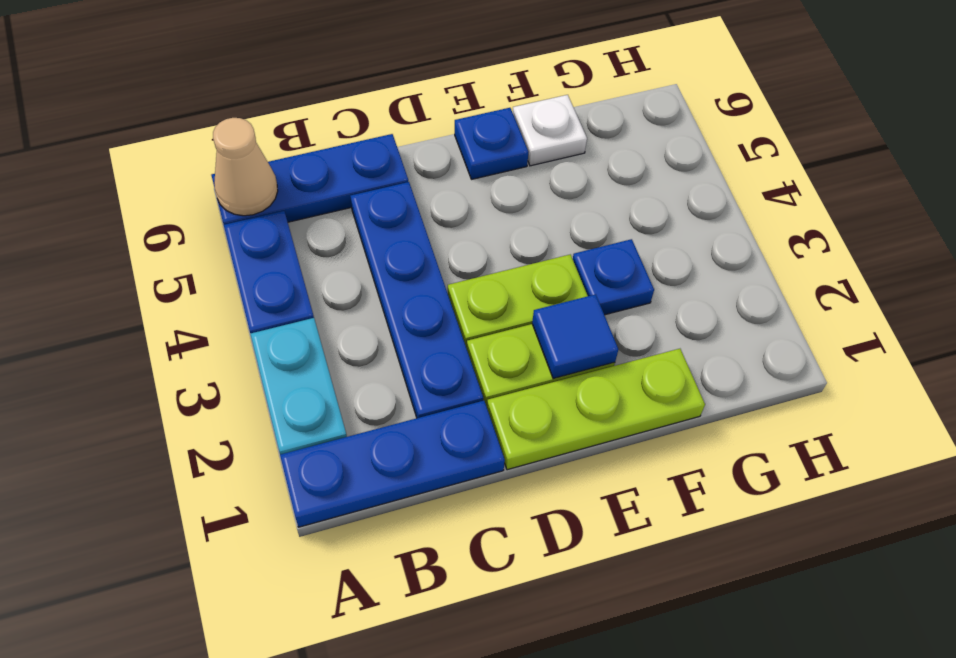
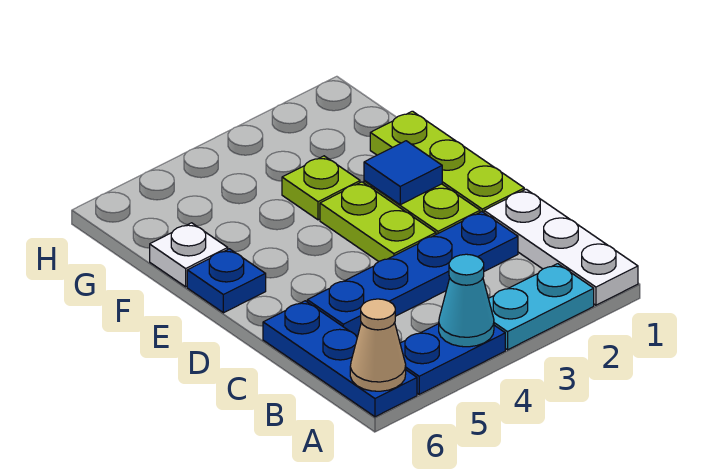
blue 1x3 plate [280,401,505,527] -> white 1x3 plate [484,189,638,305]
none -> cyan 1x1 cone [439,254,494,347]
blue 1x1 plate [573,239,654,315] -> lime 1x1 plate [282,156,360,220]

